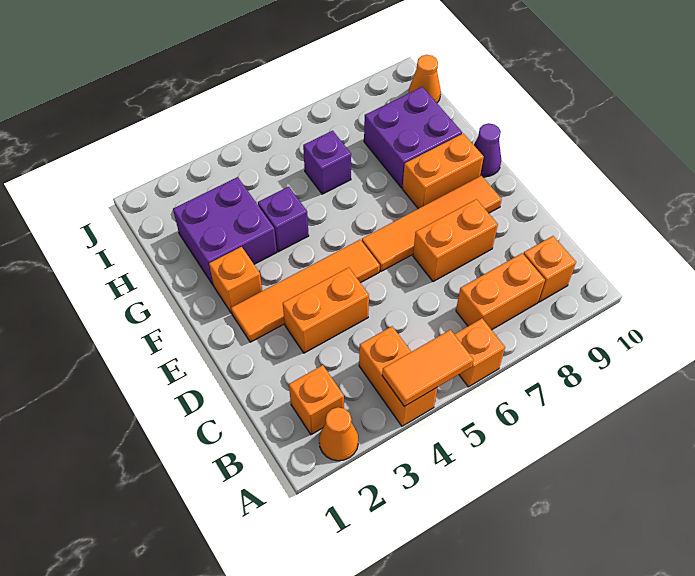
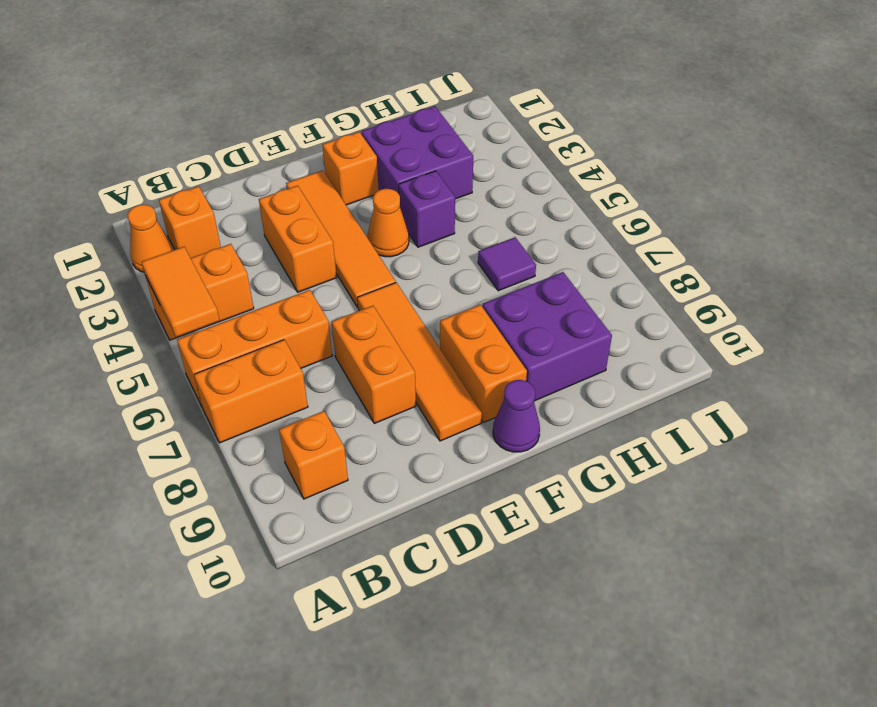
orange 1x1 brick [454,319,505,387] -> orange 1x3 brick [177,290,332,406]
orange 1x2 brick [456,253,545,330] -> orange 1x2 brick turned to [194,340,308,443]
purple 1x1 brick [303,131,351,194] -> purple 1x1 tile [478,237,536,291]
orange 1x1 cone [409,55,441,103] -> orange 1x1 cone moved to [368,189,409,257]

